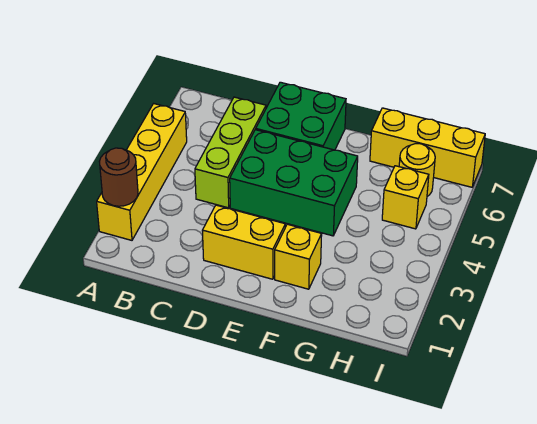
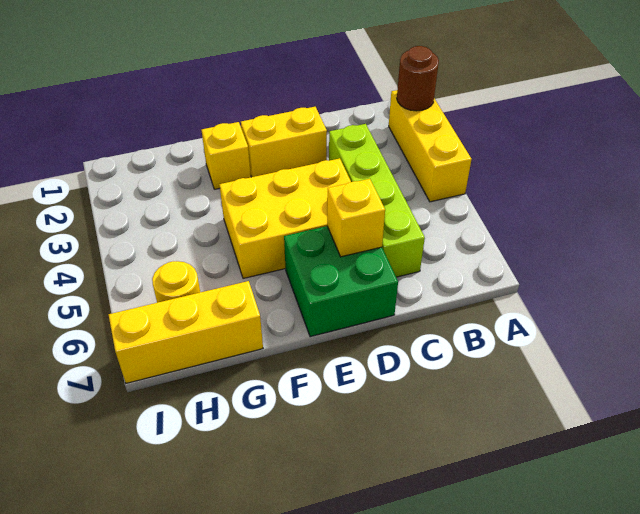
yellow 1x4 brick [97,104,187,240] -> yellow 1x3 brick [389,90,472,202]
lime 1x3 brick [195,97,266,208] -> lime 1x4 brick [329,124,425,277]
green 2x3 brick [230,130,358,236] -> yellow 2x3 brick [219,158,351,279]
yellow 1x1 brick [382,166,429,229] -> yellow 1x1 brick moved to [327,179,385,257]

